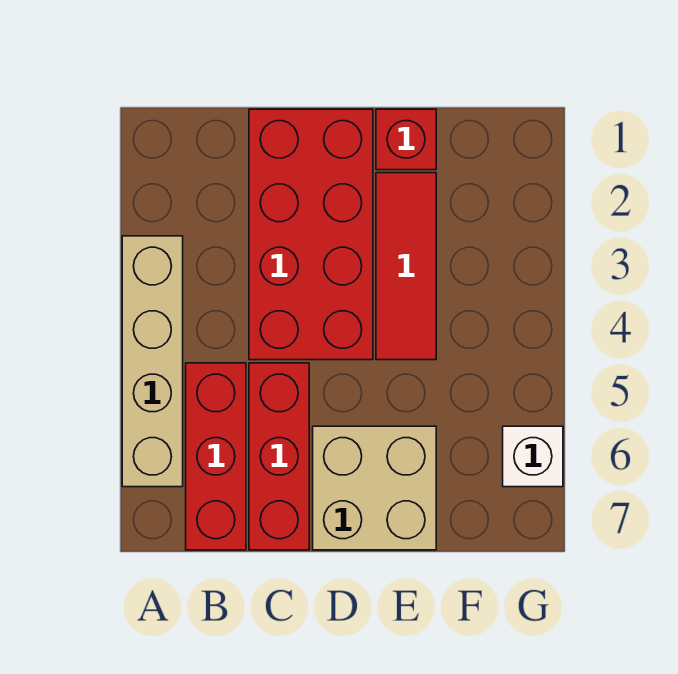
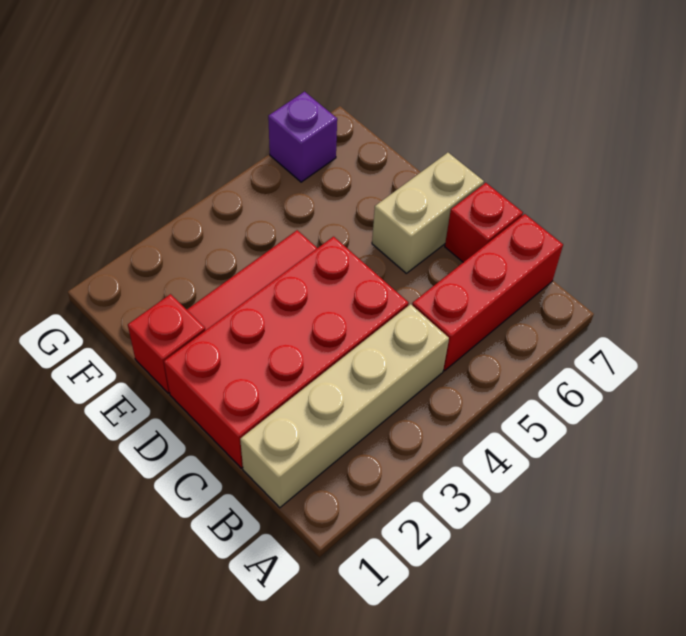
tan 1x4 brick [122,236,183,487] -> tan 1x4 brick moved to [240,304,449,508]
red 1x3 brick [249,363,309,550] -> red 1x1 brick [445,183,523,262]
tan 2x2 brick [313,426,436,550] -> tan 1x2 brick [372,153,484,273]
white 1x1 brick [503,426,563,487] -> purple 1x1 brick [268,92,337,182]

